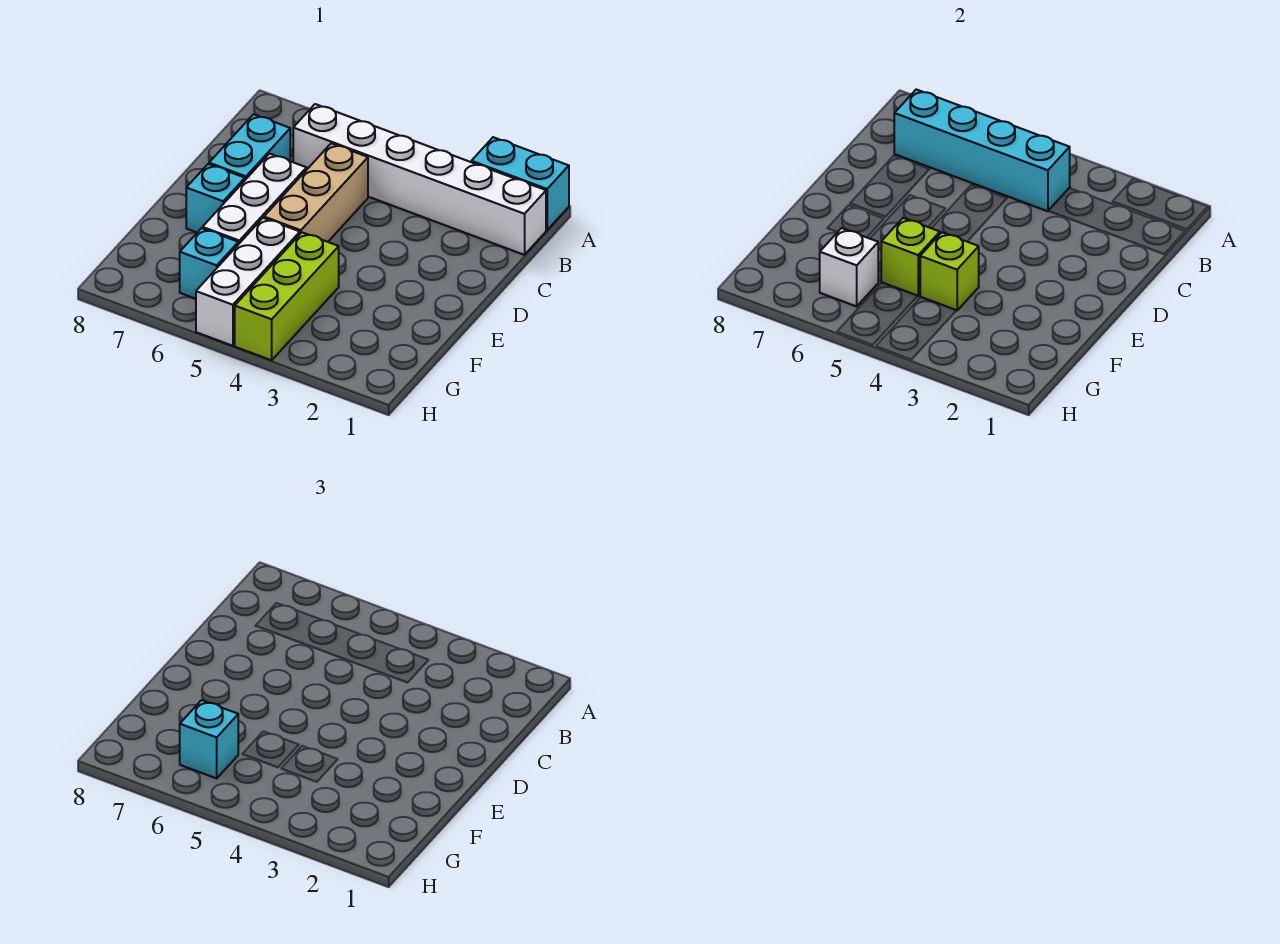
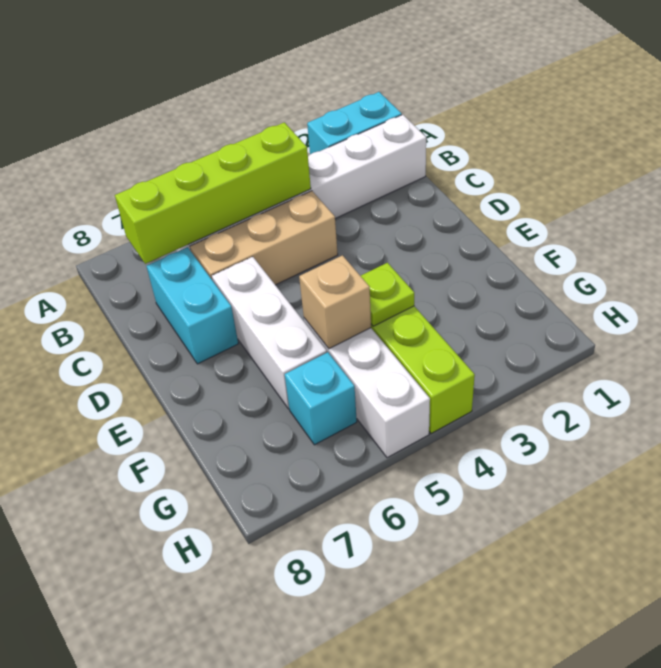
cyan 1x4 brick [894,90,1070,211] -> lime 1x4 brick [115,122,311,264]
tan 1x3 brick [264,143,368,242] -> tan 1x3 brick turned to [190,191,338,285]
cyan 1x1 brick [186,164,245,232] -> none
lime 1x1 brick [920,233,979,311] -> lime 1x1 plate [361,263,414,326]
lime 1x1 brick [881,218,940,296] -> tan 1x1 brick [299,255,371,349]
white 1x1 brick [820,228,878,306] -> none
cyan 1x1 brick [180,700,238,778] -> none

